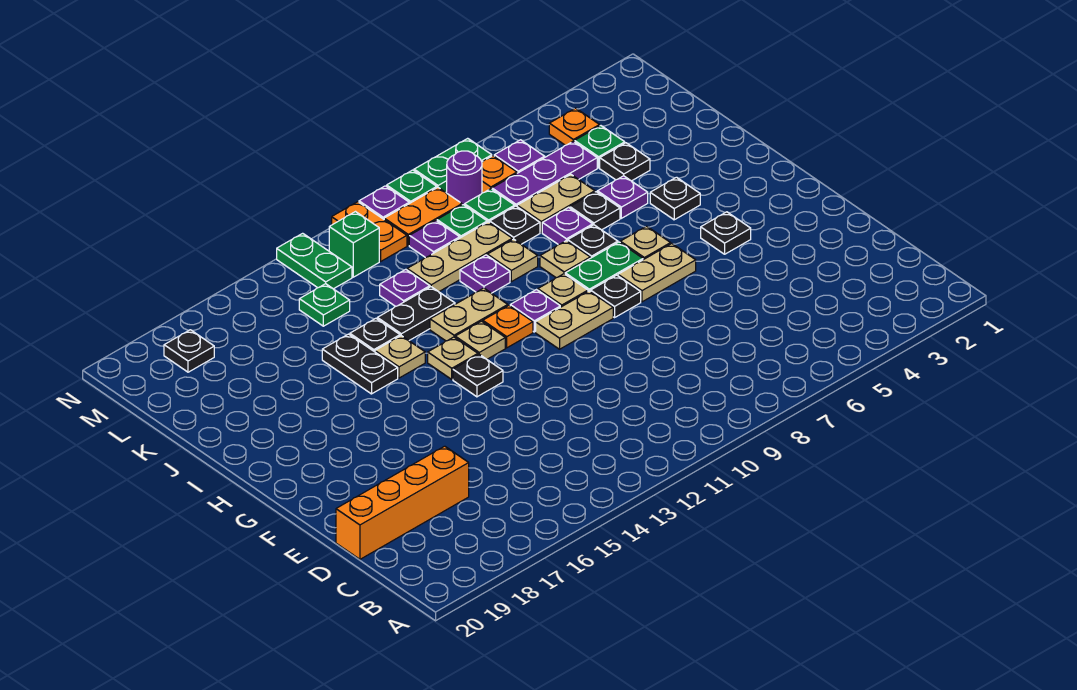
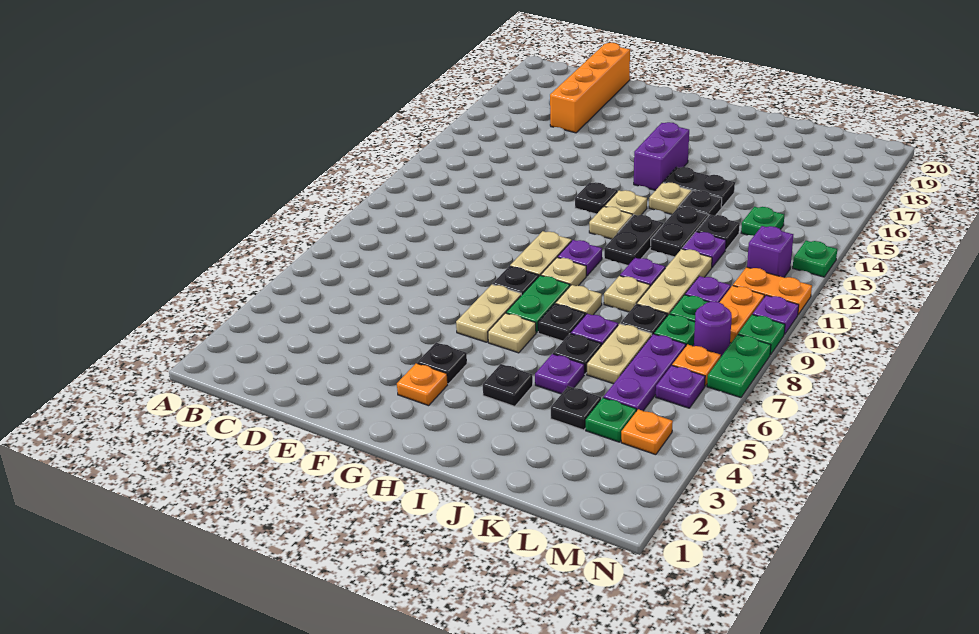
orange 1x1 plate [483,306,533,348] -> orange 1x1 plate moved to [397,363,448,406]
none -> purple 1x2 brick [634,122,689,190]
tan 1x2 plate [430,288,508,341] -> black 1x2 plate [604,215,663,265]
green 1x1 brick [329,212,379,277] -> purple 1x1 brick [747,226,793,277]
green 1x2 plate [277,233,352,289] -> green 1x1 plate [793,241,837,277]
black 1x1 plate [164,330,214,372] -> black 1x1 plate moved to [697,215,740,250]

